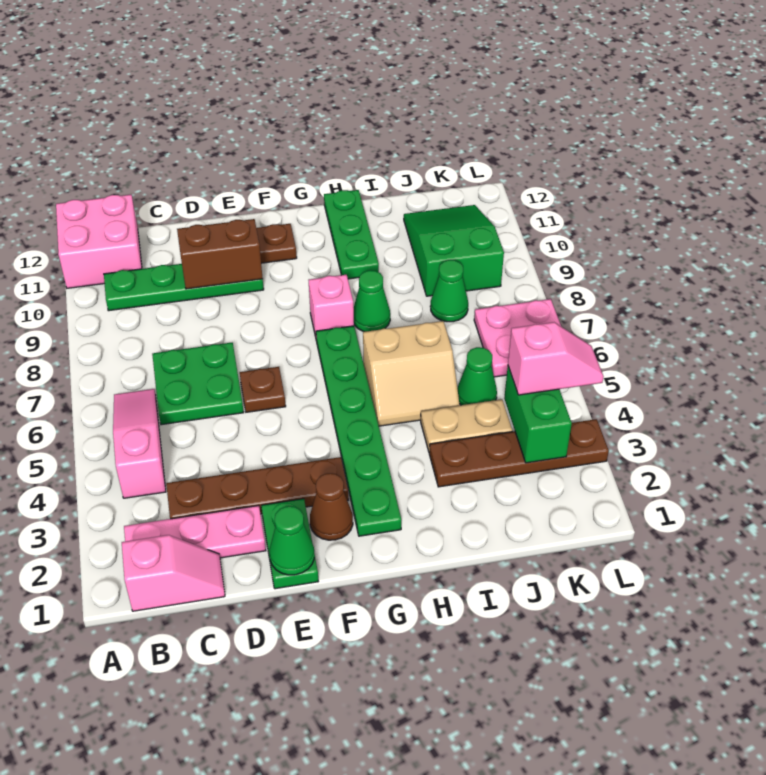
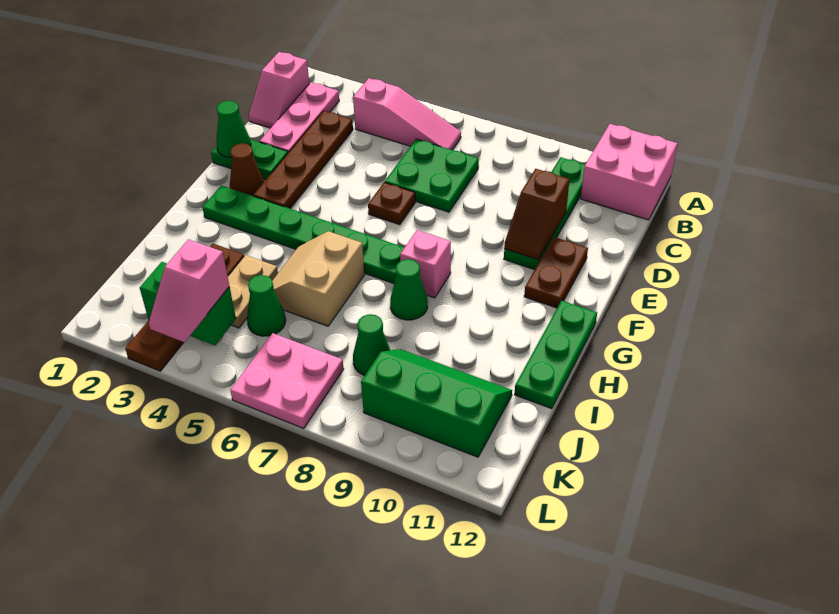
brown 1x2 brick [177,219,263,289] -> brown 1x2 slope [504,169,570,260]
green 1x3 plate [324,190,379,279] -> green 1x3 plate turned to [515,301,597,409]
green 2x3 slope [404,205,504,296] -> green 2x3 slope turned to [361,349,512,457]

